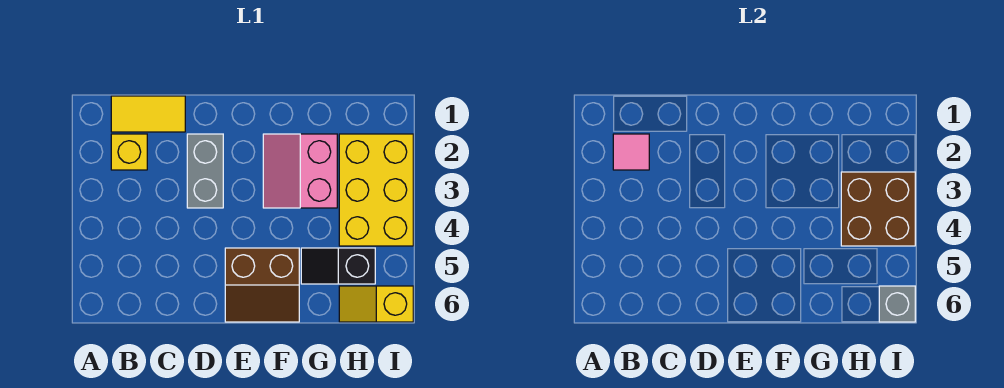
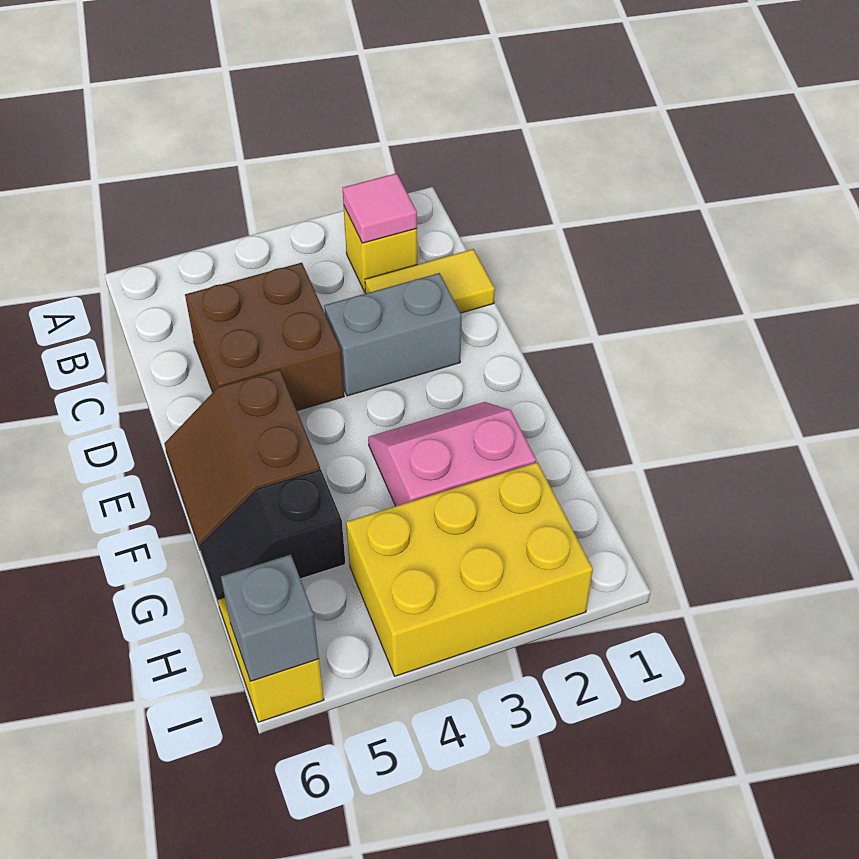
yellow 1x2 tile [111,96,185,132] -> yellow 1x2 tile turned to [365,249,495,313]
black 1x2 slope [301,248,375,284] -> black 1x2 slope turned to [199,469,345,605]
brown 2x2 brick [841,172,915,246] -> brown 2x2 brick moved to [185,263,344,411]

